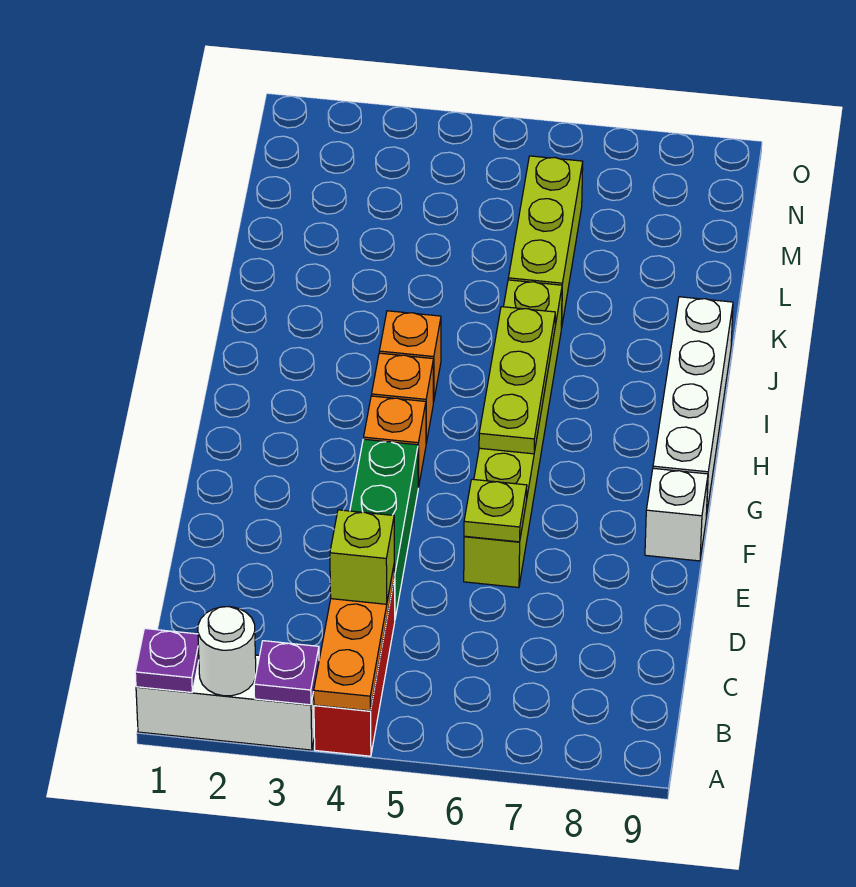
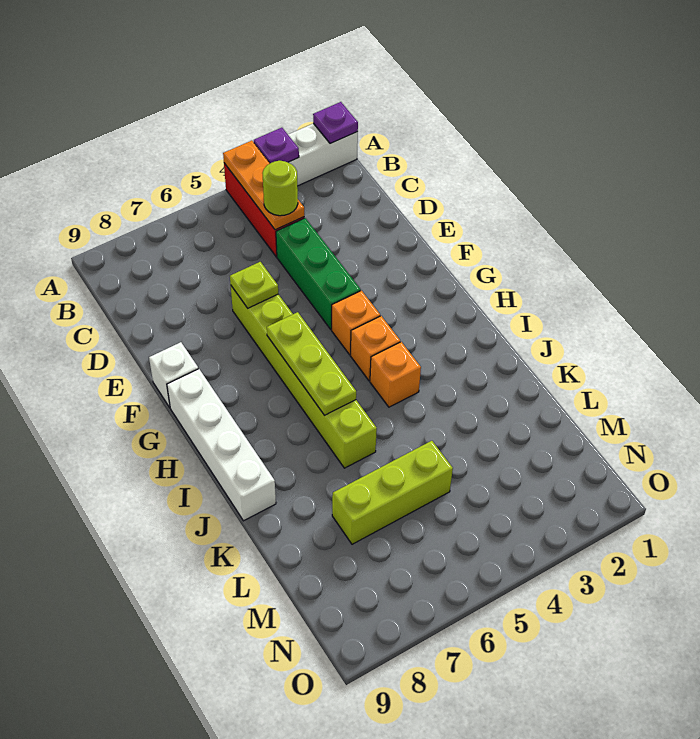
white 1x1 round brick [198,607,256,696] -> none
lime 1x1 brick [330,510,394,604] -> lime 1x1 round brick [262,161,298,216]
lime 1x3 brick [508,156,583,328] -> lime 1x3 brick turned to [332,441,453,544]

